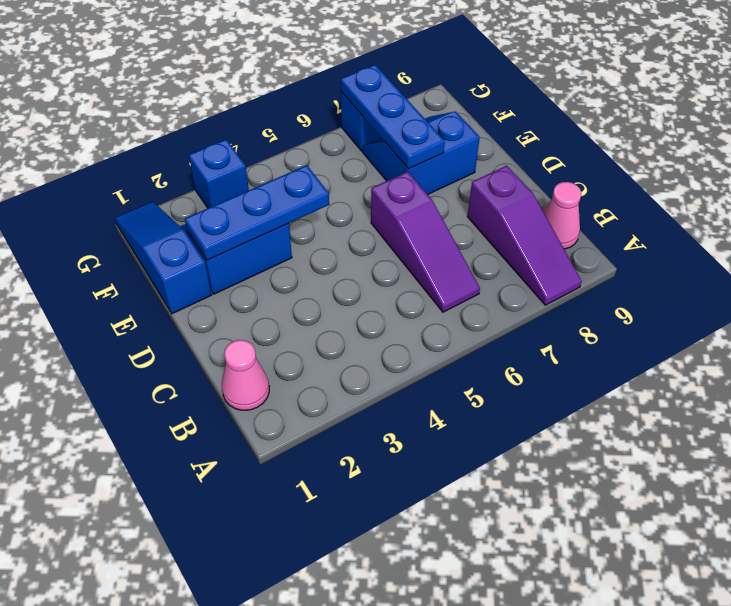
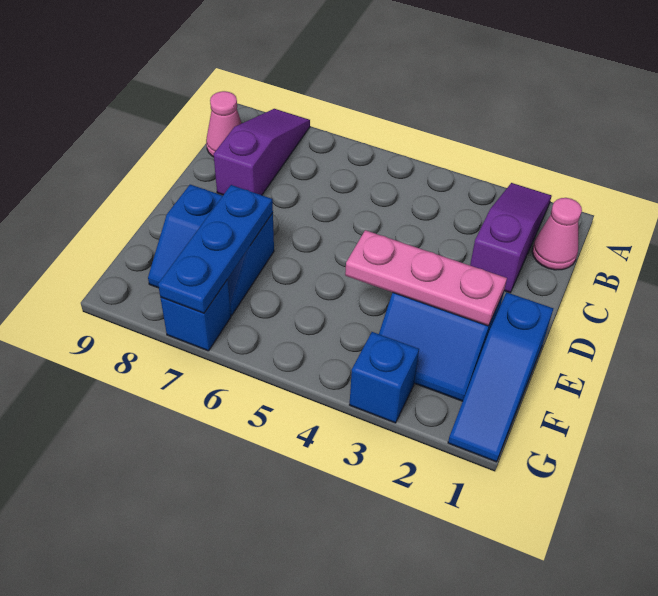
purple 1x3 slope [371,172,480,312] -> purple 1x3 slope moved to [470,183,552,293]
blue 1x3 plate [185,165,329,260] -> pink 1x3 plate [345,230,507,326]

